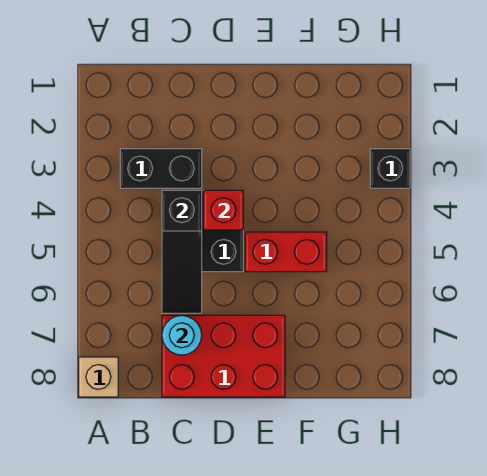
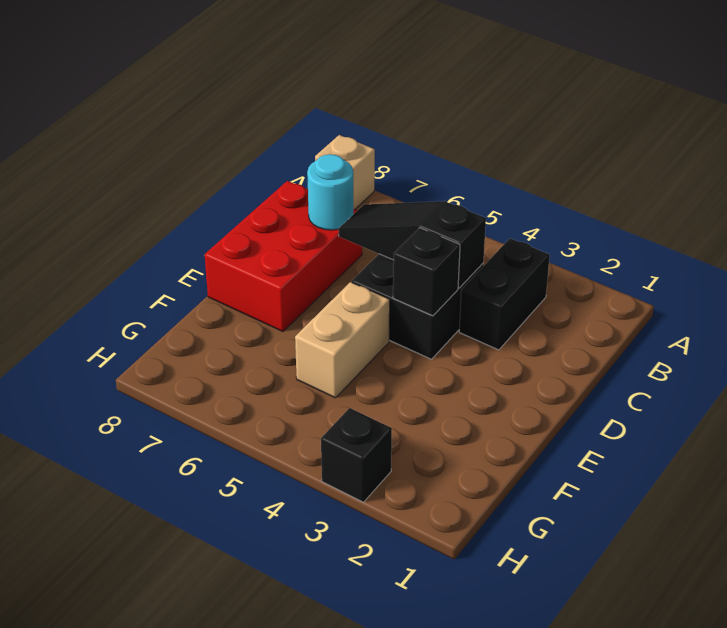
red 1x1 brick [204,190,243,230] -> black 1x1 brick [393,228,460,316]
red 1x2 brick [245,232,327,272] -> tan 1x2 brick [295,282,390,398]

